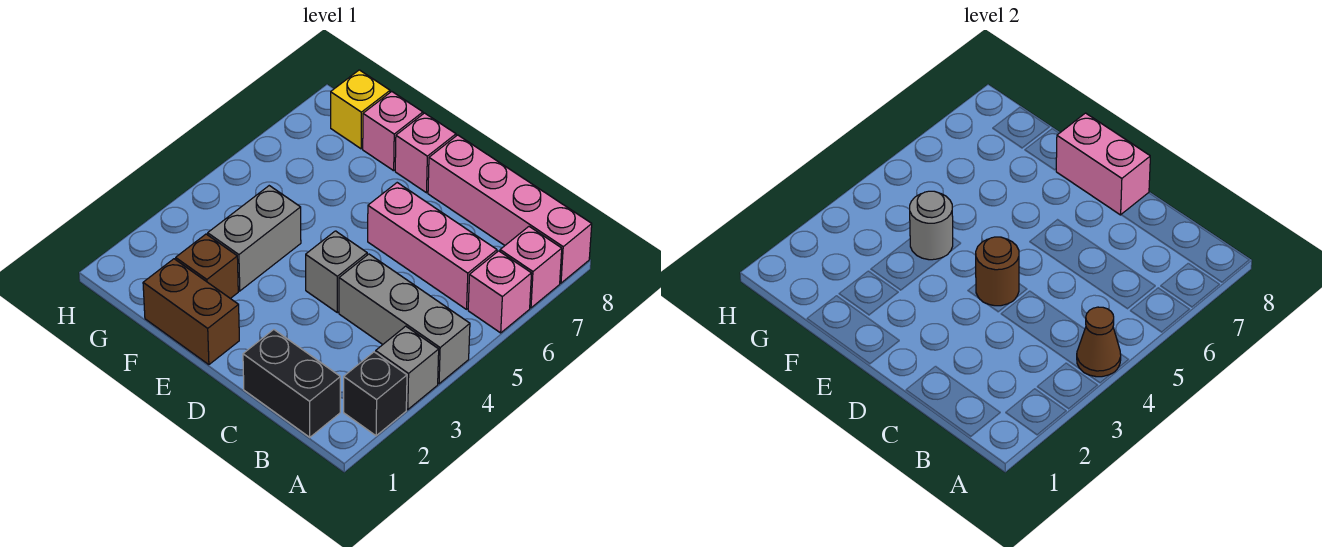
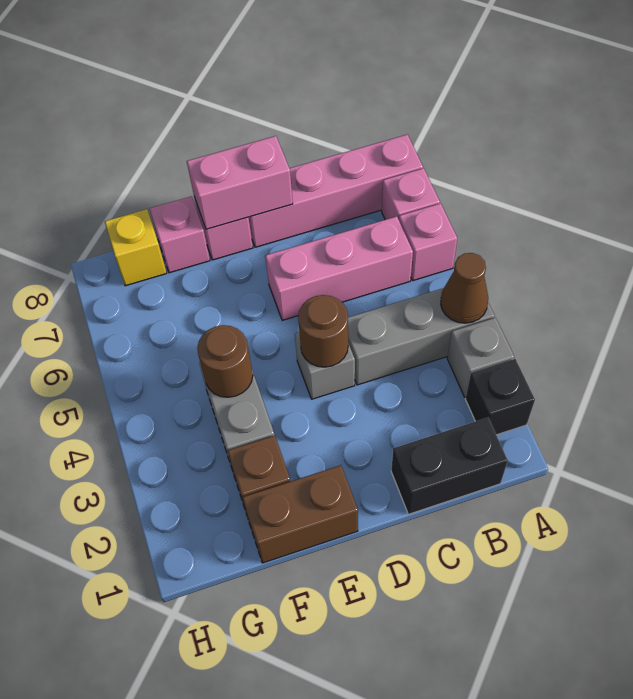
grey 1x1 round brick [910,191,953,260] -> brown 1x1 round brick [197,325,253,397]

